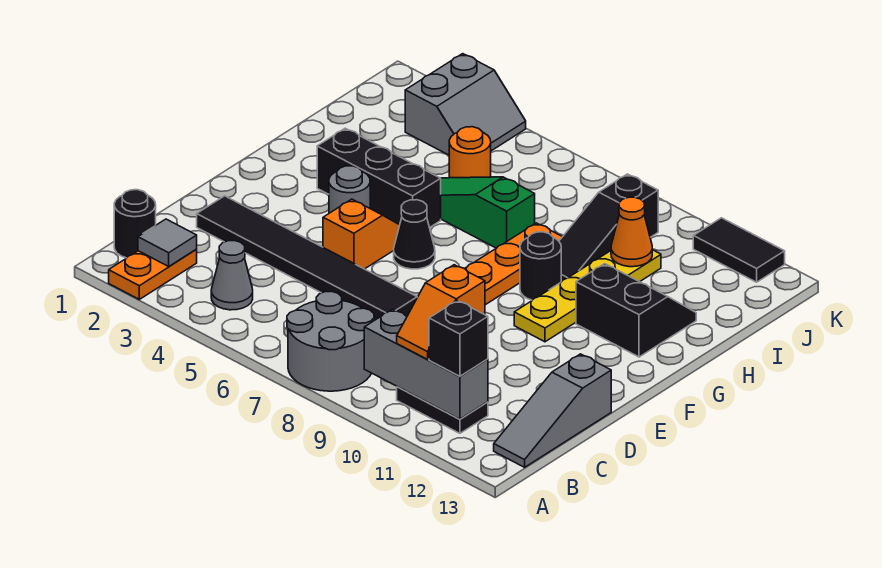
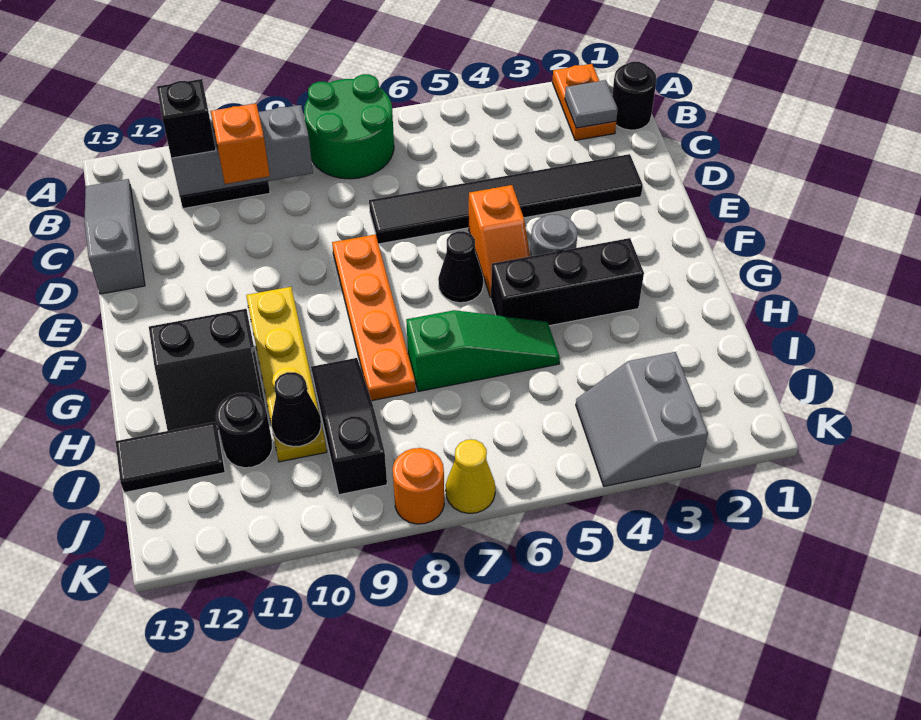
grey 2x2 round brick [287,291,374,391] -> green 2x2 round brick [304,74,394,179]
grey 1x1 cone [211,241,253,310] -> none
black 1x1 round brick [520,232,561,300] -> black 1x1 round brick moved to [216,393,272,468]
orange 1x1 round brick [449,127,491,178] -> orange 1x1 round brick moved to [393,448,444,524]
orange 1x1 cone [611,197,652,267] -> black 1x1 cone [271,372,321,447]
none -> yellow 1x1 cone [446,440,495,513]
black 1x2 tile [693,218,785,282] -> black 1x2 tile moved to [116,422,225,493]

